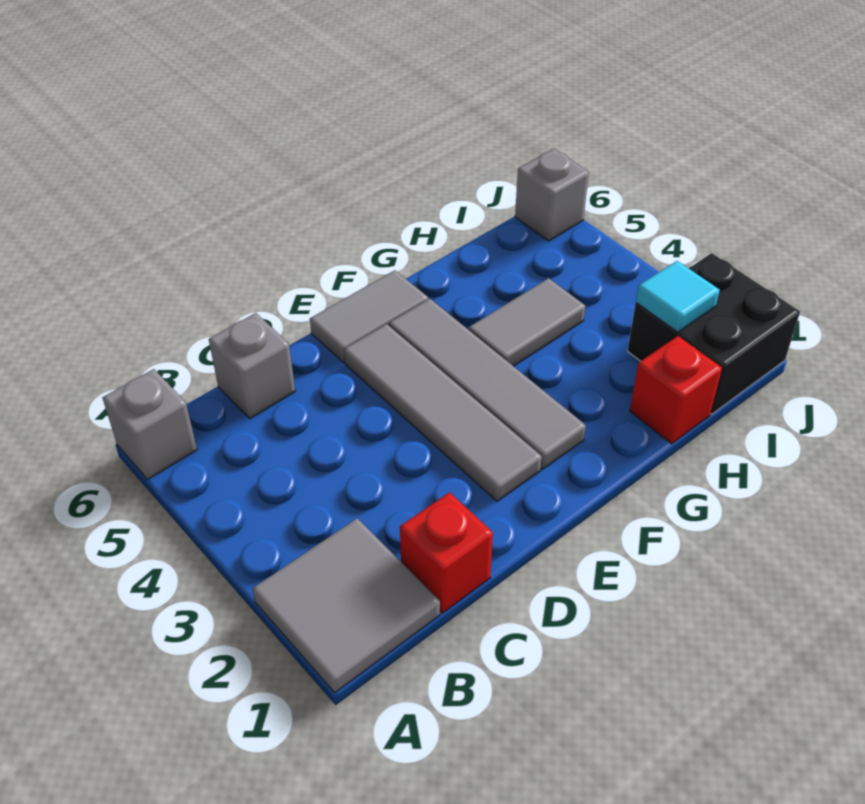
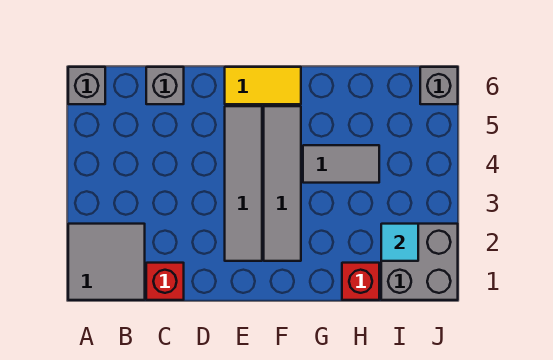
grey 1x2 tile [310,270,428,363] -> yellow 1x2 tile [225,67,301,104]
black 2x2 brick [628,253,800,414] -> grey 2x2 brick [381,224,458,300]

